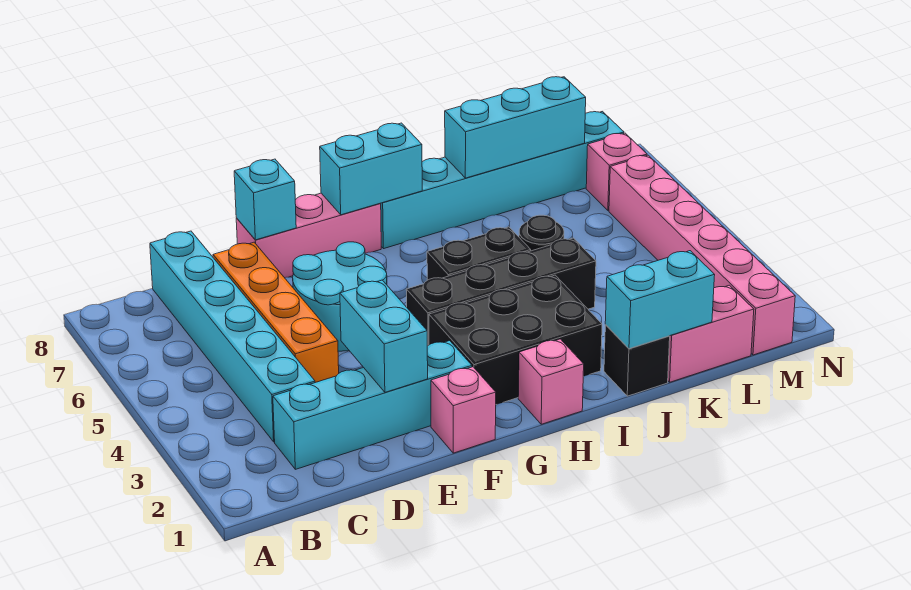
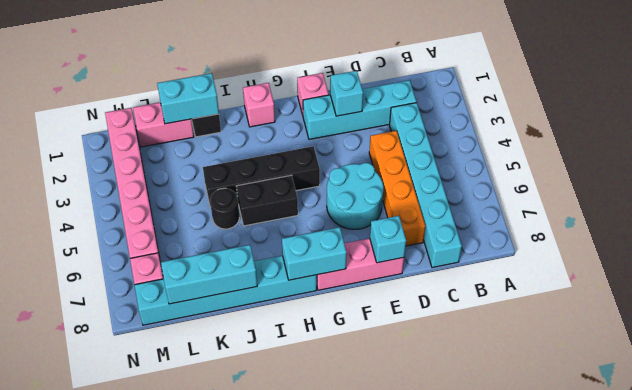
cyan 1x2 brick [340,280,428,392] -> cyan 1x1 brick [330,71,363,116]
black 2x3 brick [429,275,602,405] -> none

